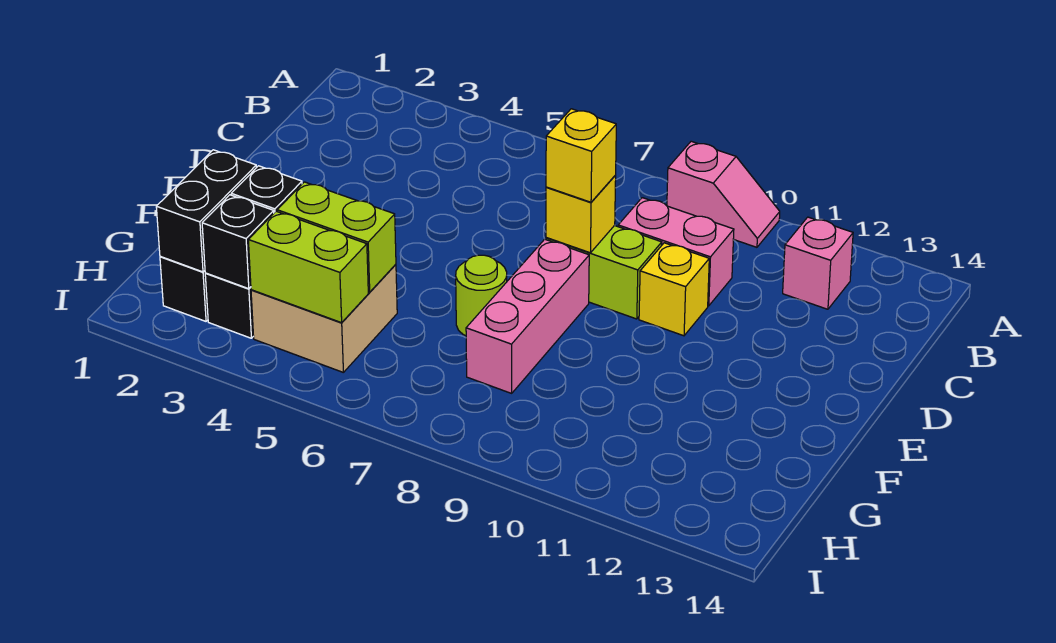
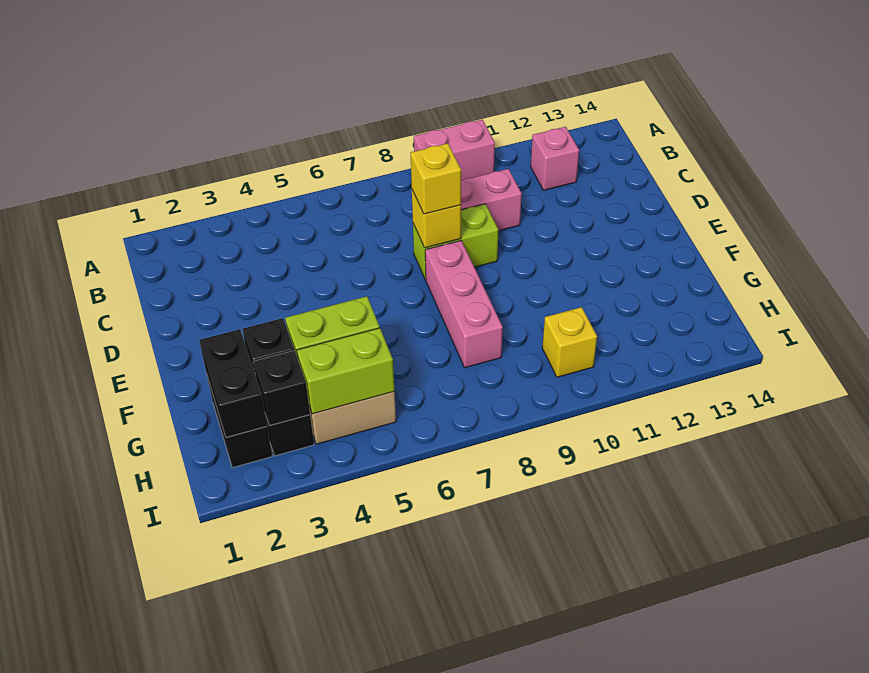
pink 1x2 slope [667,141,780,247] -> pink 1x2 brick [414,120,495,180]
yellow 1x1 brick [639,243,709,336] -> yellow 1x1 brick moved to [542,307,597,377]
lime 1x1 round brick [456,255,507,336] -> none

